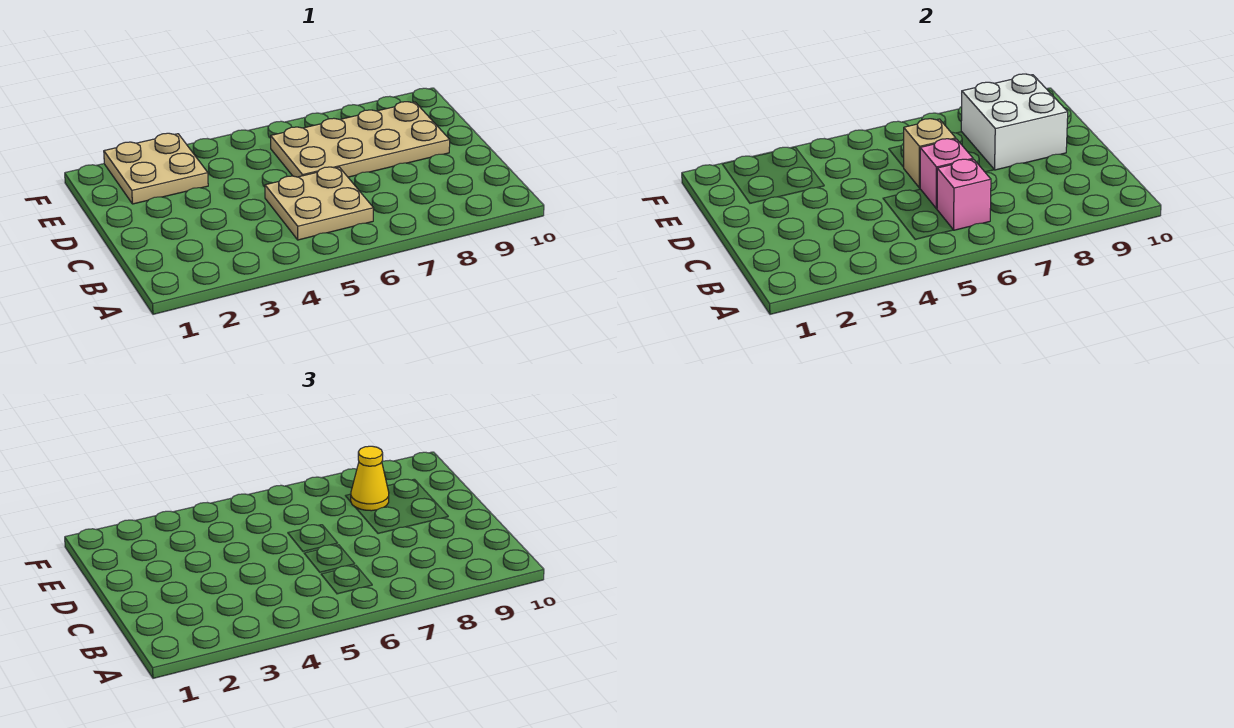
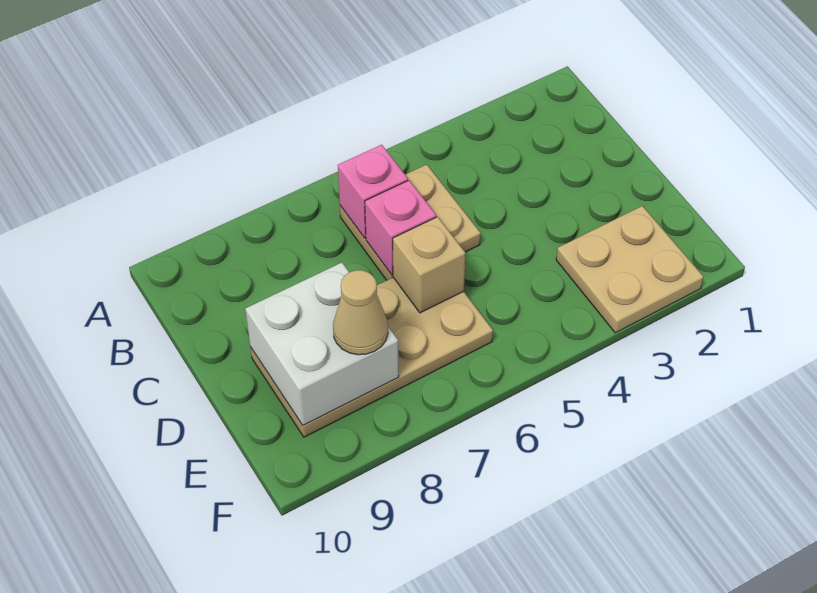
yellow 1x1 cone [351,446,389,511] -> tan 1x1 cone [333,270,388,355]

